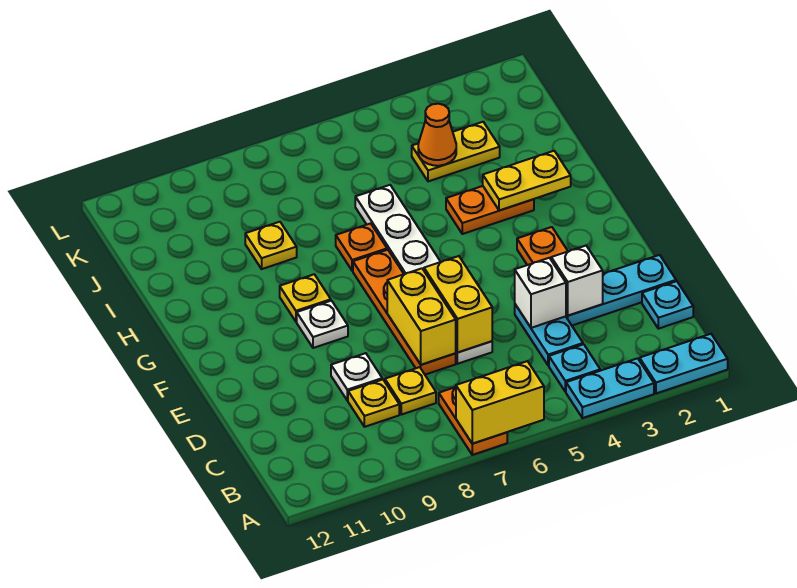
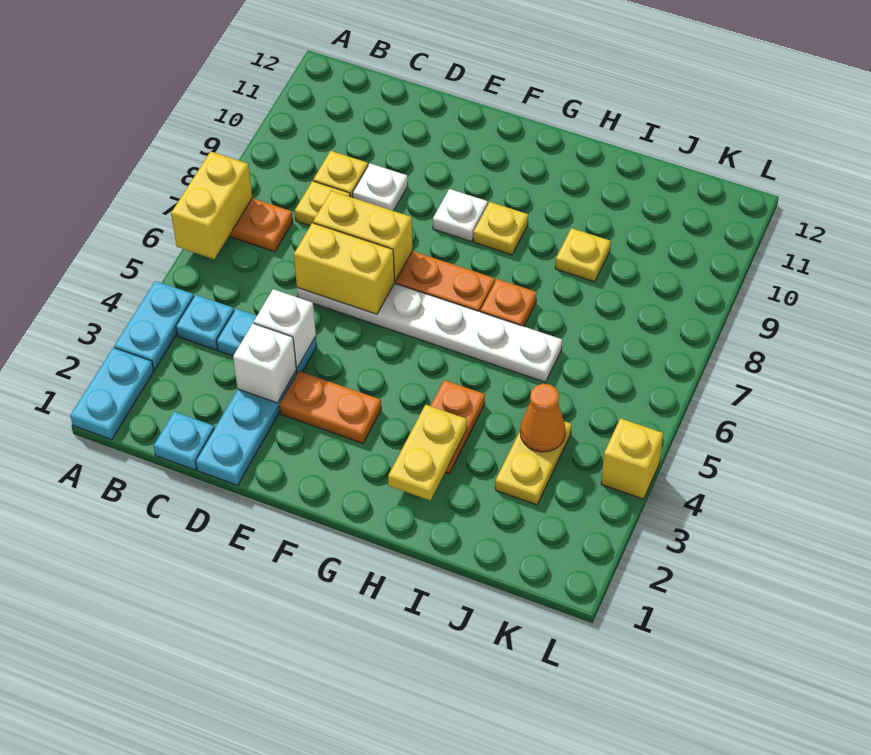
none -> yellow 1x1 brick [601,418,663,499]

